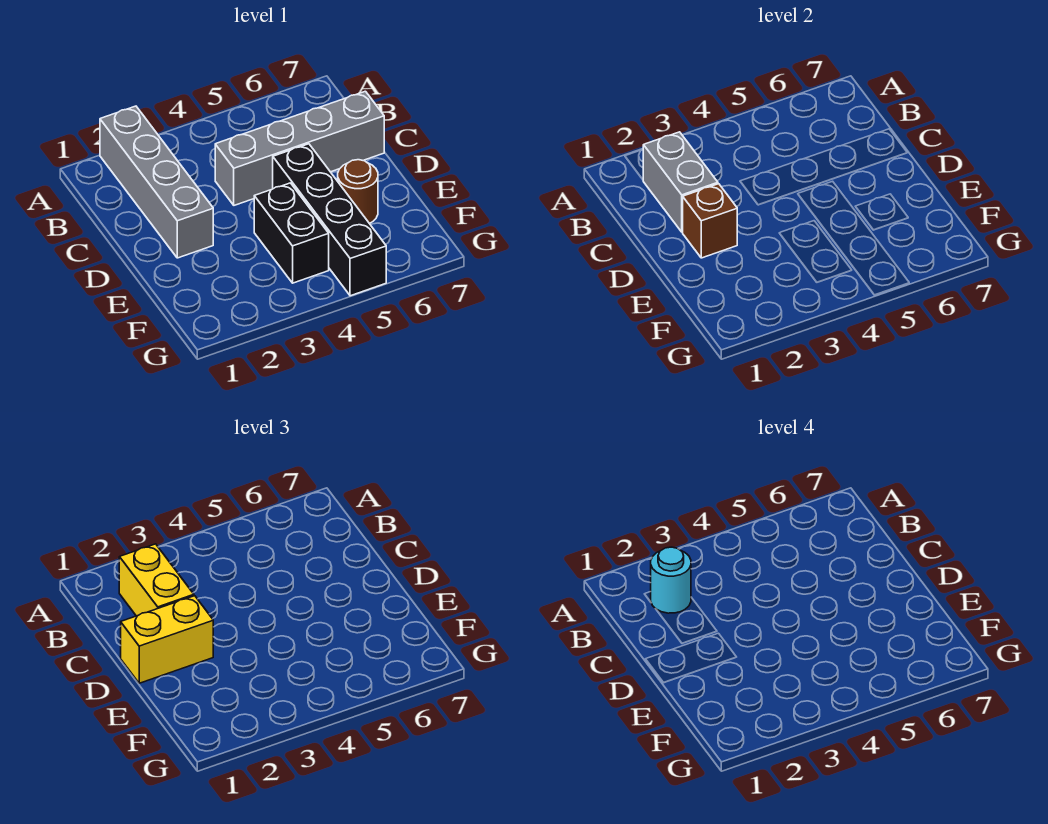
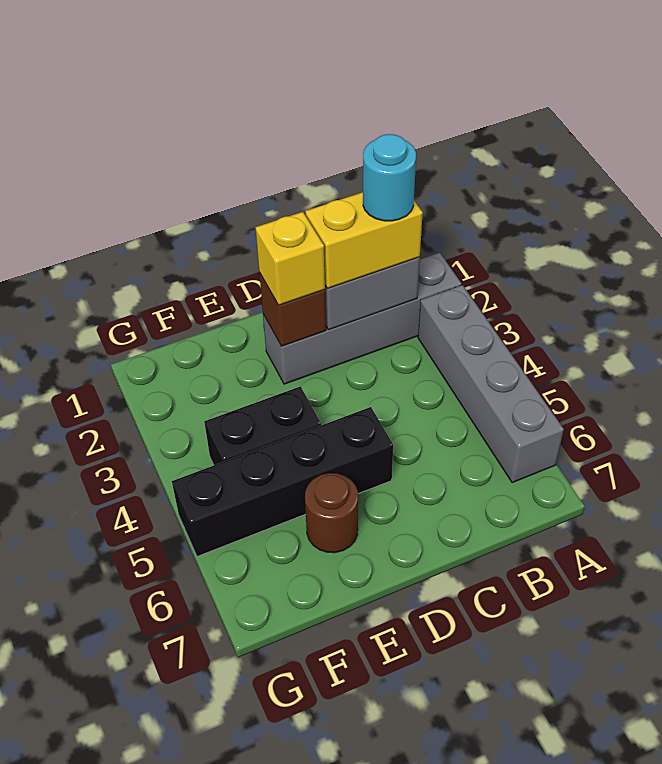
grey 1x4 brick [215,91,384,205] -> grey 1x4 brick moved to [418,285,564,483]
yellow 1x2 brick [121,596,213,683] -> yellow 1x1 brick [255,212,325,305]

